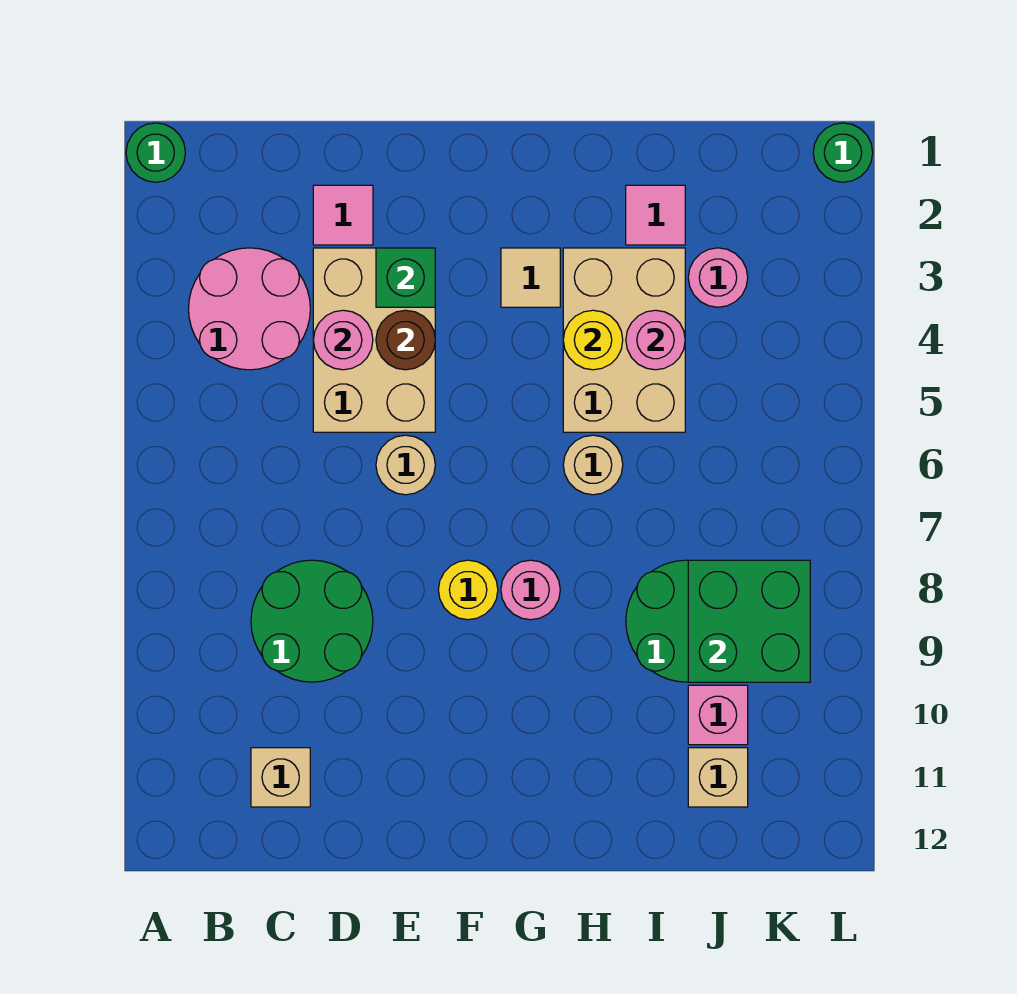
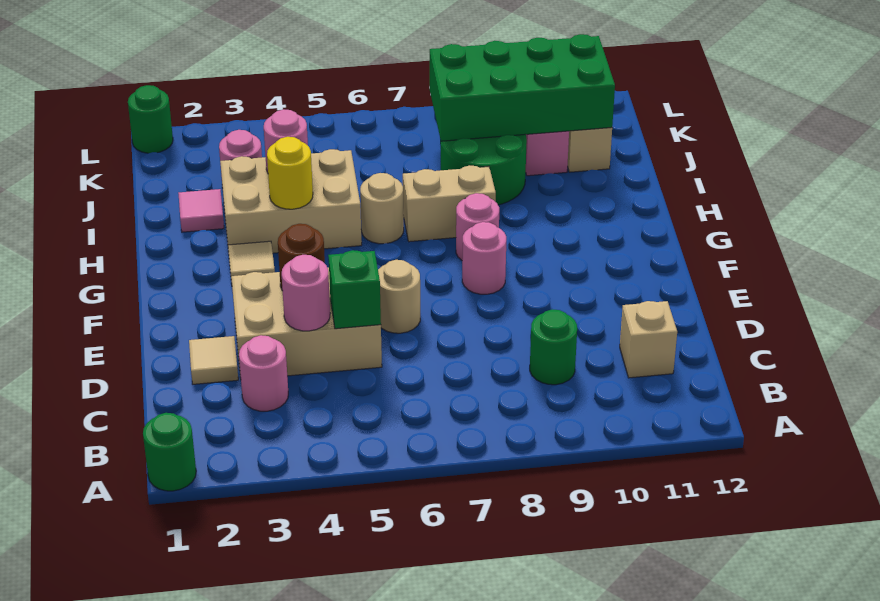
pink 2x2 round brick [189,248,310,370] -> pink 1x1 round brick [239,335,288,411]
green 2x2 round brick [251,560,373,682] -> green 1x1 round brick [530,309,577,385]
pink 1x1 tile [313,185,373,245] -> tan 1x1 tile [189,336,238,384]
green 1x1 brick [376,248,435,307] -> green 1x1 brick moved to [328,250,381,329]
yellow 1x1 round brick [438,560,498,620] -> pink 1x1 round brick [462,222,506,294]
none -> tan 1x2 brick [403,165,496,242]
green 2x2 brick [688,560,810,682] -> green 2x4 brick [430,34,615,141]

